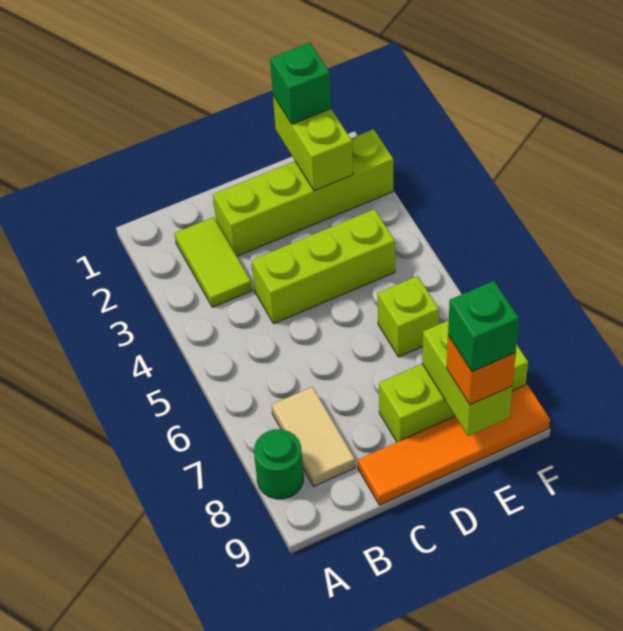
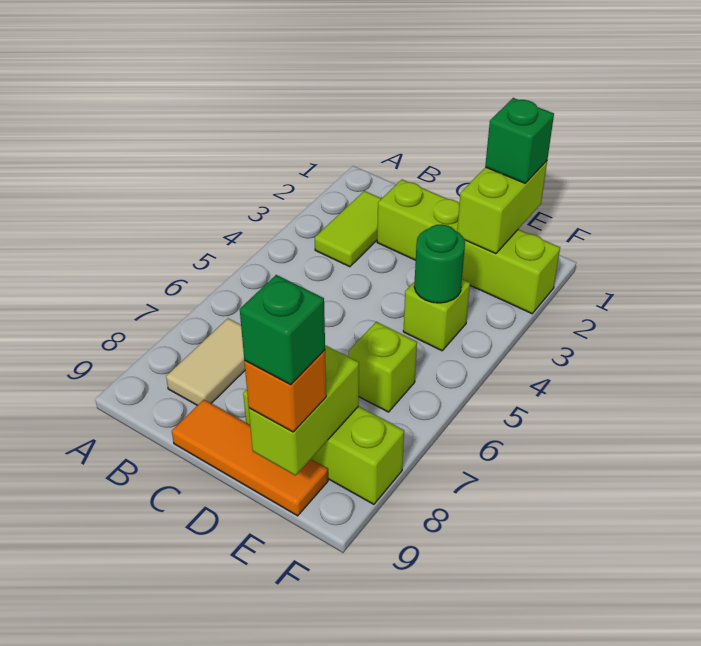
green 1x1 round brick [254,429,303,499] -> green 1x1 round brick moved to [414,224,465,303]
lime 1x3 brick [252,209,395,324] -> lime 1x1 brick [403,279,470,351]
orange 1x4 tile [358,384,550,505] -> orange 1x3 tile [172,400,328,516]

